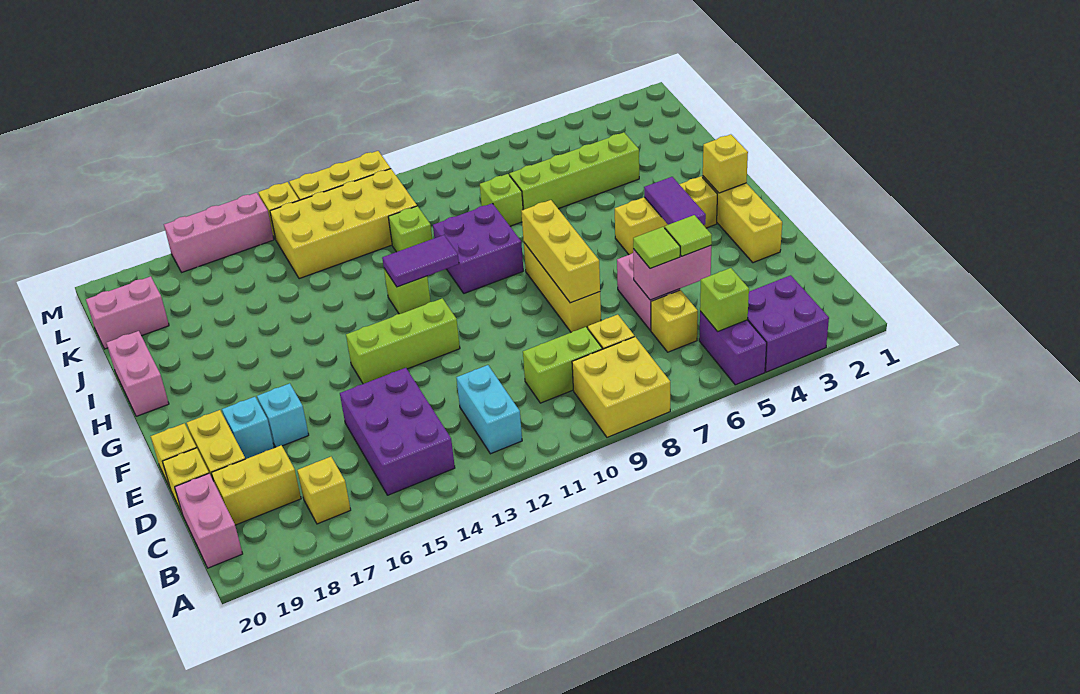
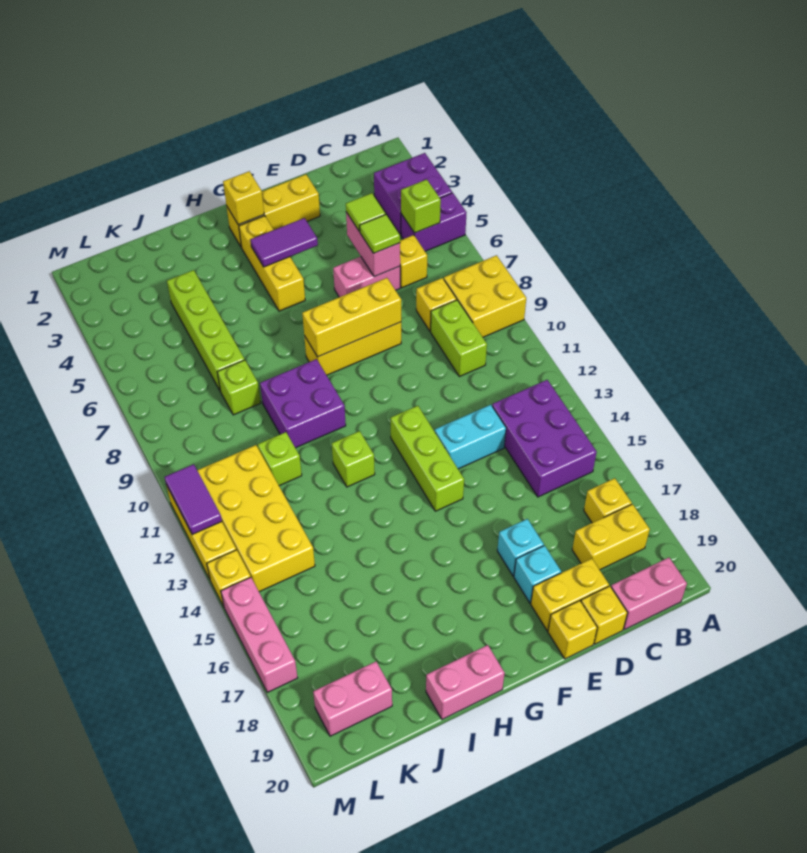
cyan 1x2 brick [456,365,522,454] -> cyan 1x2 brick moved to [435,405,506,469]
purple 2x3 brick [340,368,455,495] -> purple 2x3 brick turned to [492,380,597,497]
yellow 1x2 brick [211,445,301,525] -> yellow 1x2 brick turned to [572,504,650,570]
purple 1x2 tile [382,235,459,287] -> purple 1x2 tile moved to [164,464,222,535]
pink 1x2 brick [86,276,169,349] -> pink 1x2 brick turned to [313,661,392,736]

